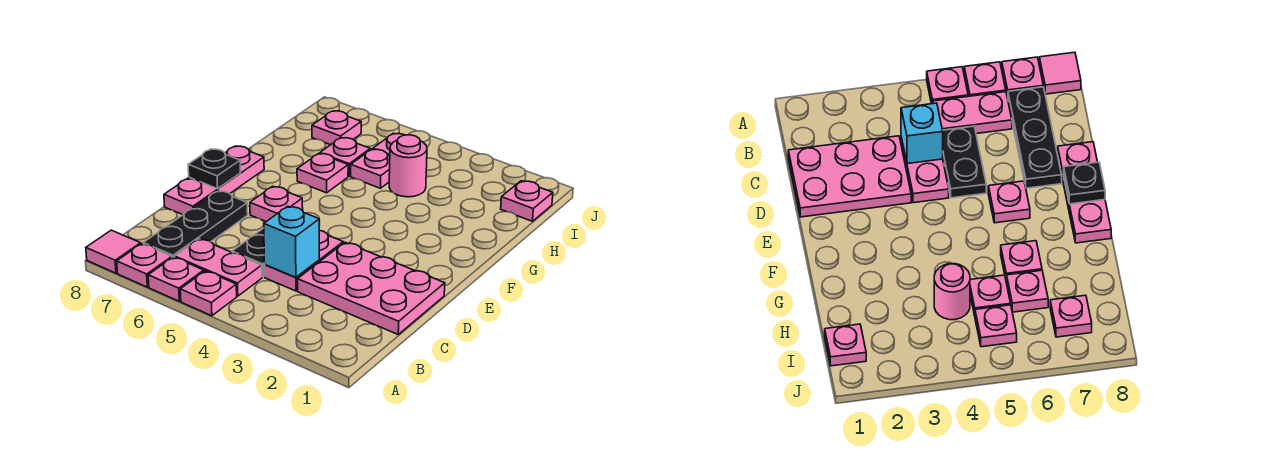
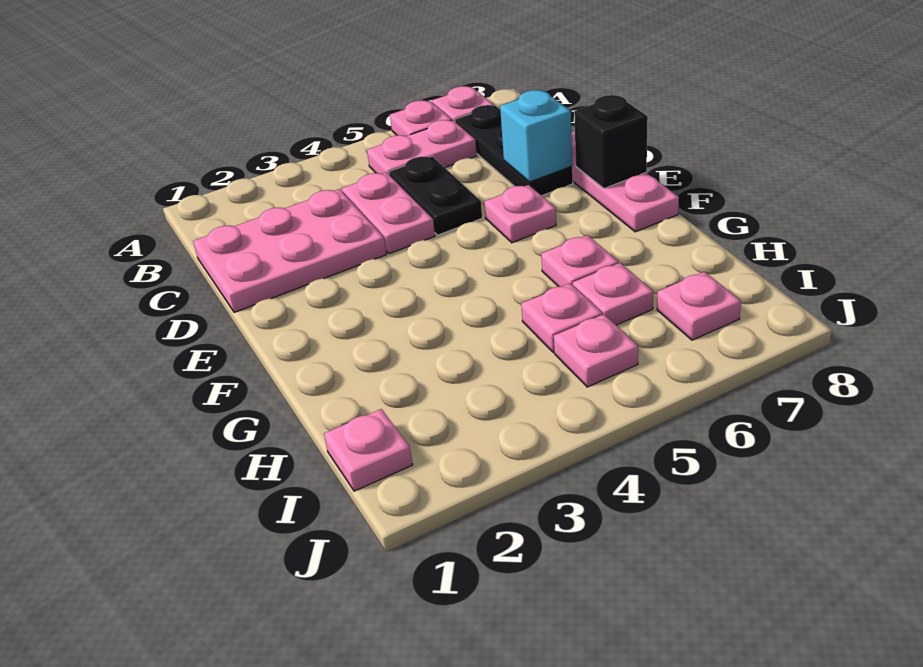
pink 1x1 plate [180,271,237,316] -> none
pink 1x1 tile [86,230,141,273] -> none
cyan 1x1 brick [264,206,319,277] -> cyan 1x1 brick moved to [500,90,572,182]
black 1x1 plate [188,149,240,189] -> black 1x1 brick [574,95,648,188]
pink 1x1 round brick [389,135,427,197] -> none

